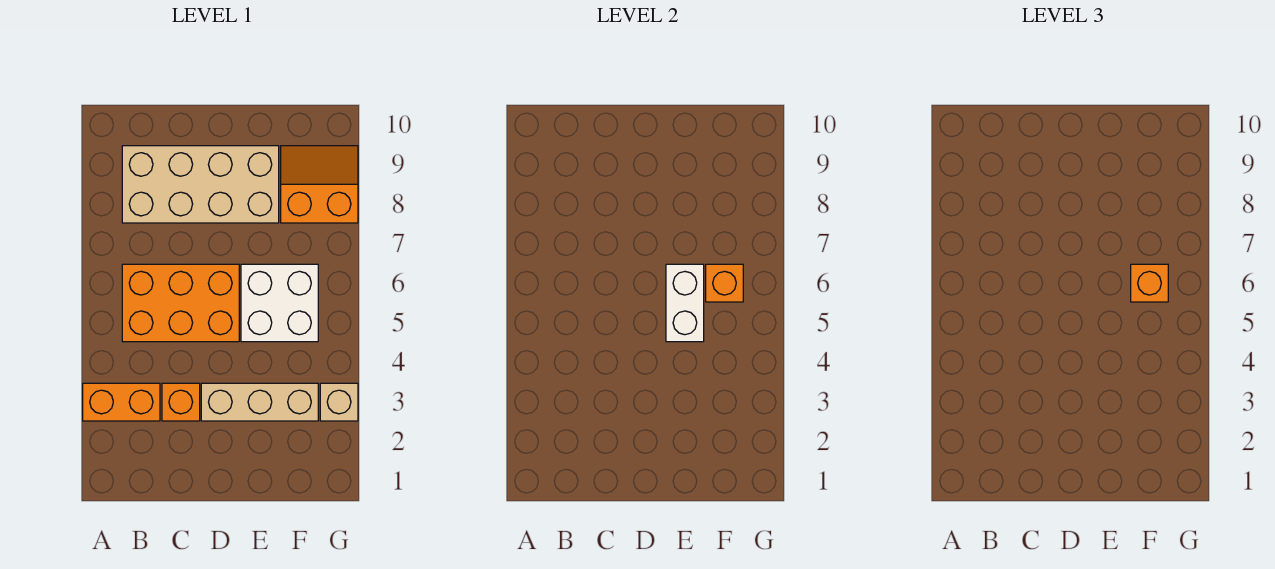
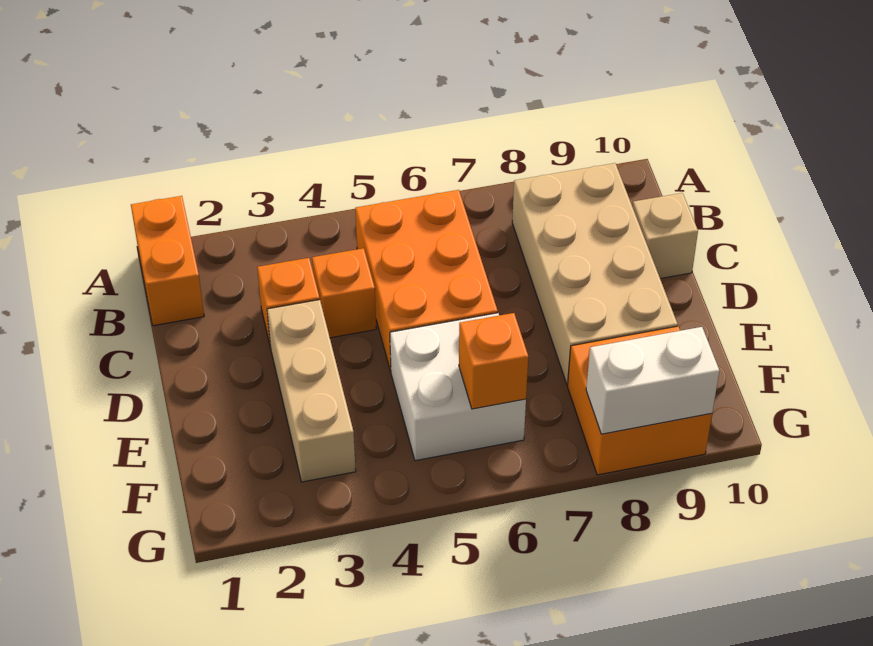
orange 1x2 brick [83,383,160,421] -> orange 1x2 brick moved to [131,196,204,326]
white 1x2 brick [666,264,704,342] -> white 1x2 brick moved to [586,327,719,434]
orange 1x1 brick [1131,264,1168,302] -> orange 1x1 brick moved to [312,248,376,338]
orange 2x2 slope [281,146,358,223] -> orange 2x2 brick [568,326,712,475]
tan 1x1 brick [320,383,358,421] -> tan 1x1 brick moved to [632,193,698,279]

